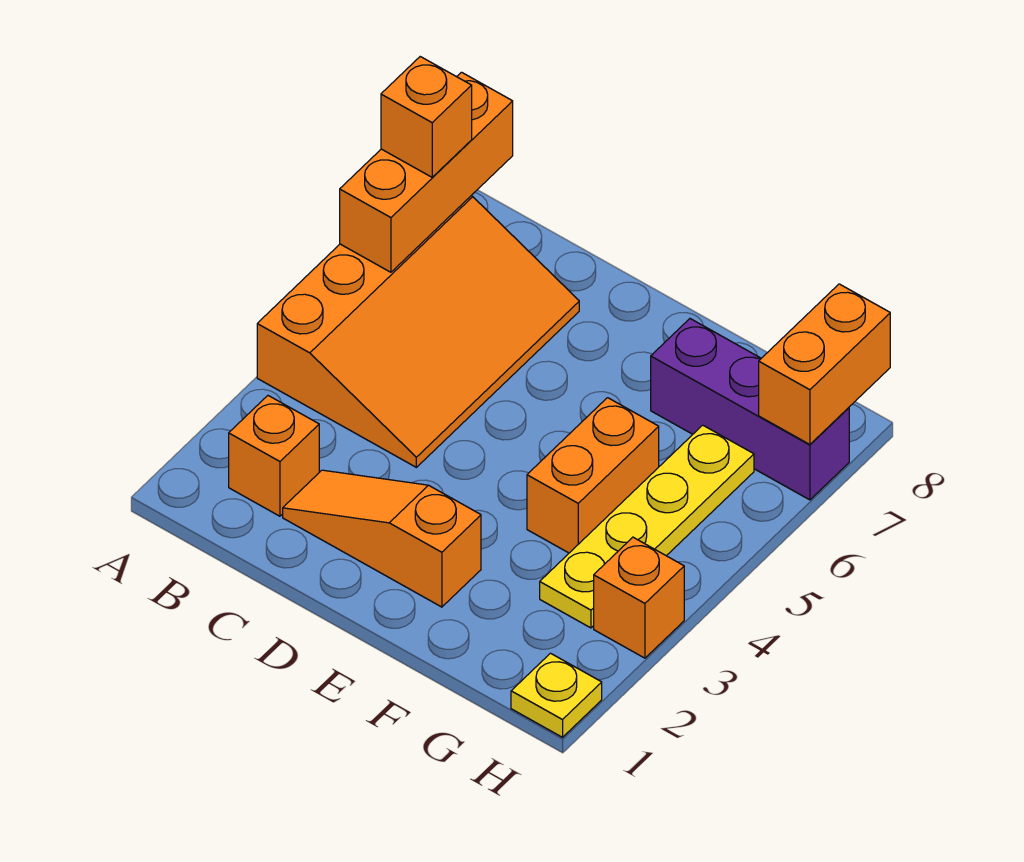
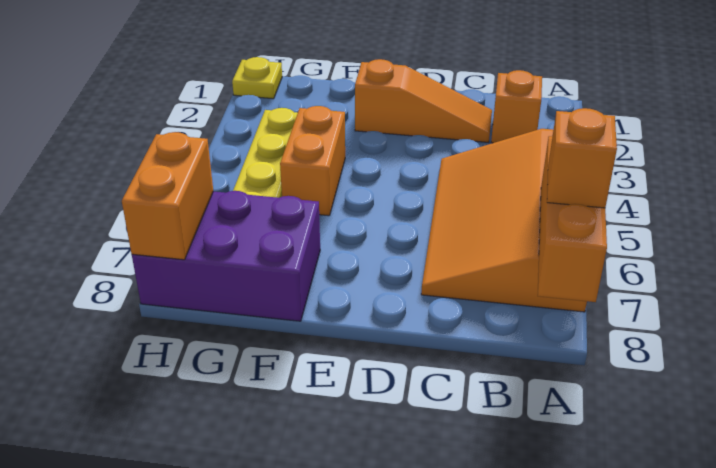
purple 1x3 brick [651,319,849,500] -> purple 2x3 brick [132,191,320,321]
orange 1x1 brick [594,537,684,658] -> none

